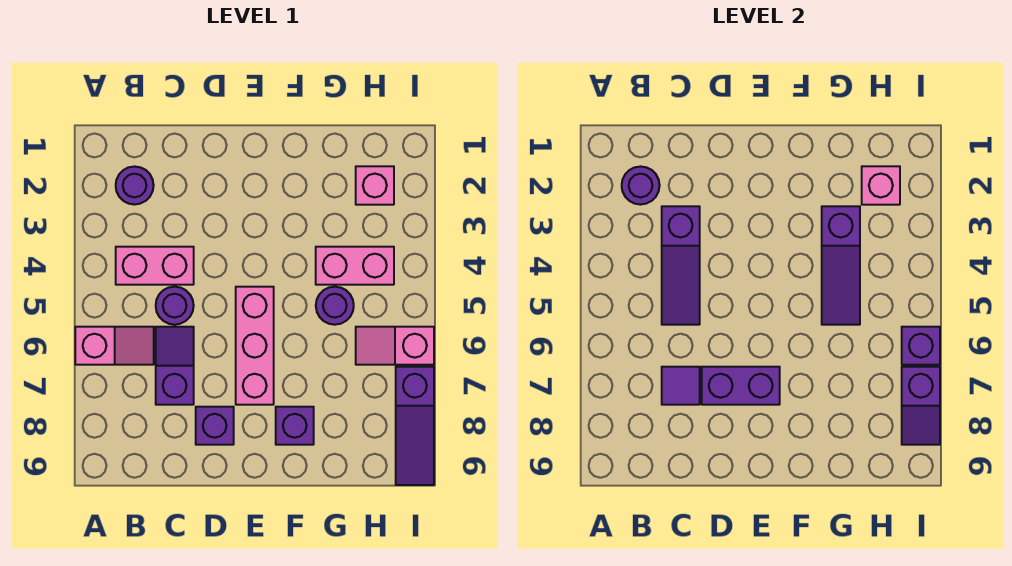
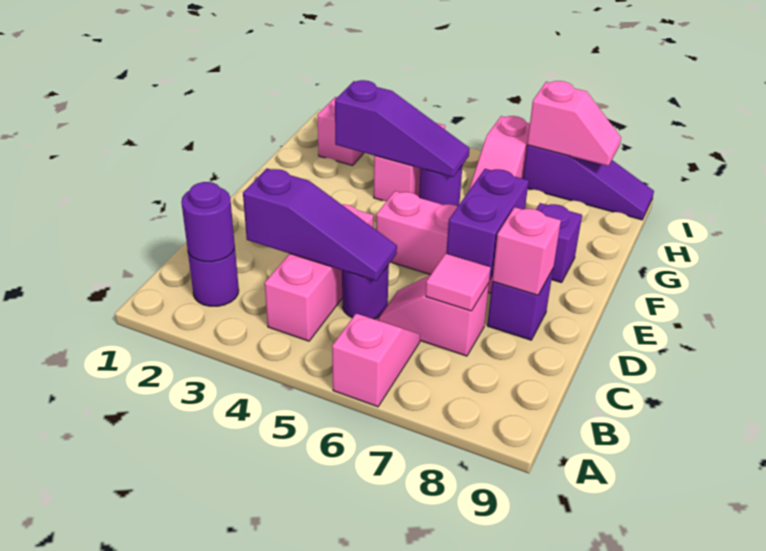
pink 1x2 brick [116,247,194,285] -> pink 1x3 brick [265,204,373,341]
purple 1x2 slope [156,327,194,405] -> pink 1x2 slope [378,275,489,356]
purple 1x1 tile [662,367,700,405] -> pink 1x1 tile [426,253,491,311]
pink 1x1 brick [862,166,900,205] -> pink 1x1 brick moved to [492,207,561,295]
purple 1x1 brick [902,327,940,365] -> none
purple 1x2 slope [902,367,940,445] -> pink 1x2 slope [527,81,621,166]

